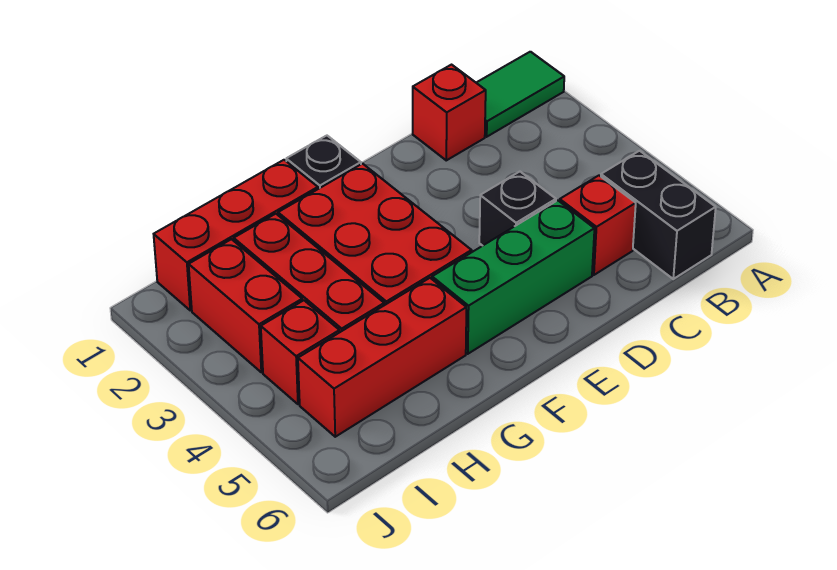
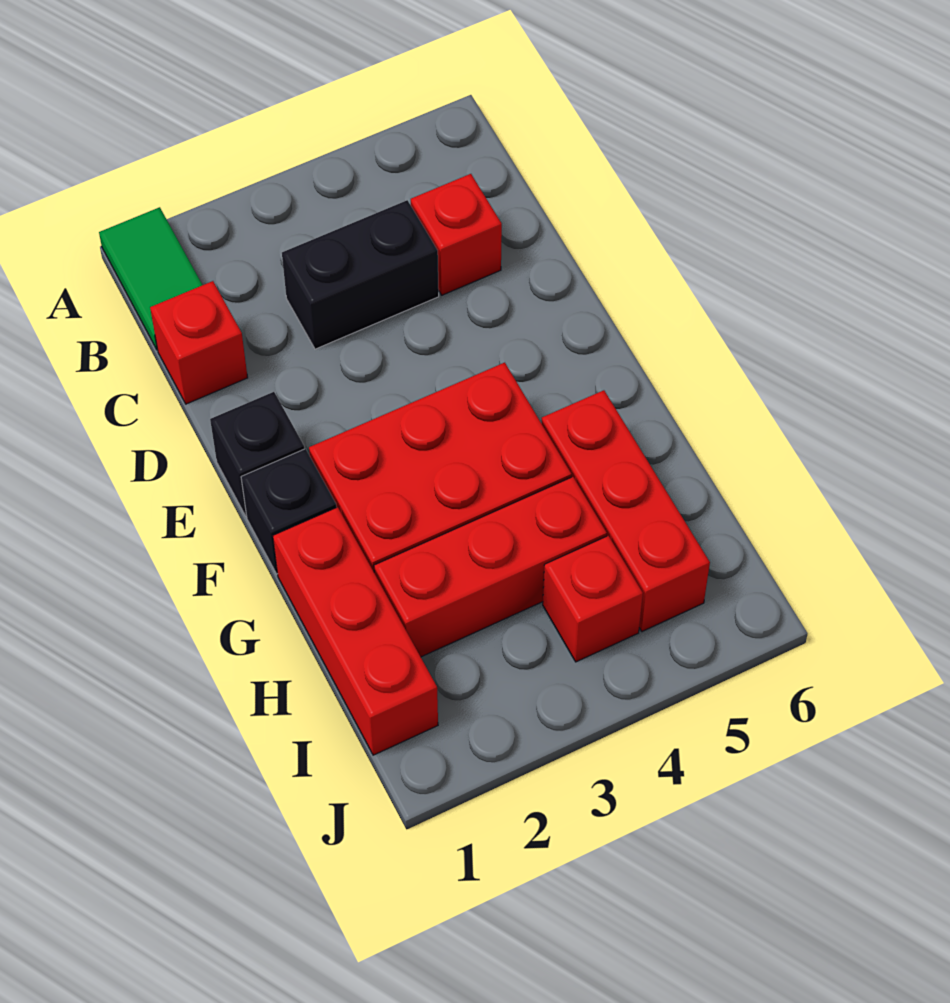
black 1x2 brick [601,151,716,279] -> black 1x2 brick moved to [282,200,439,349]
black 1x1 brick [479,172,556,246] -> black 1x1 brick moved to [210,392,304,516]
green 1x3 brick [432,200,594,354] -> none
red 1x2 brick [189,239,302,372] -> none

